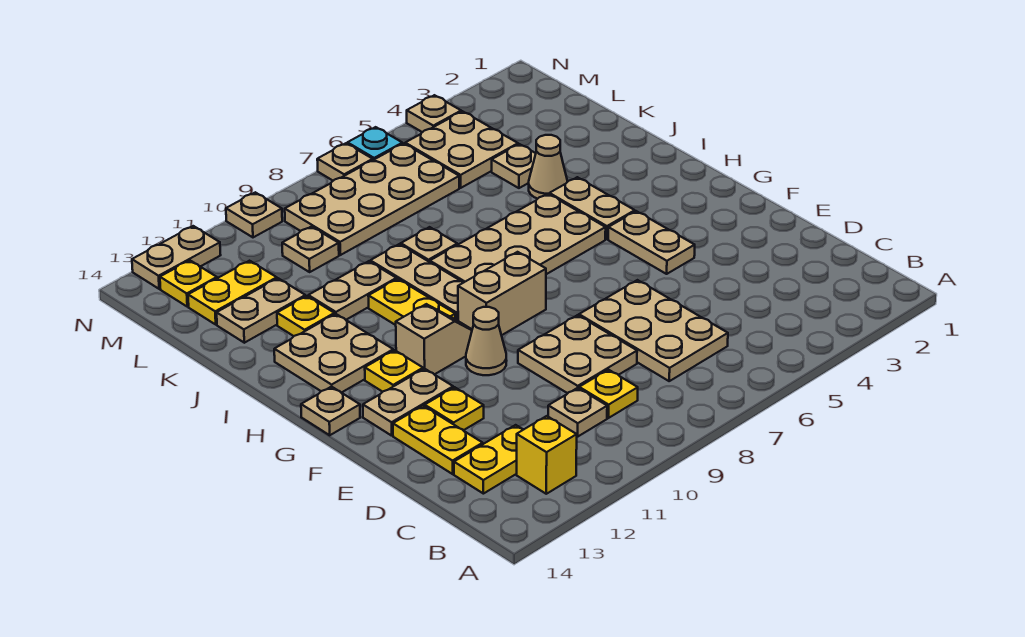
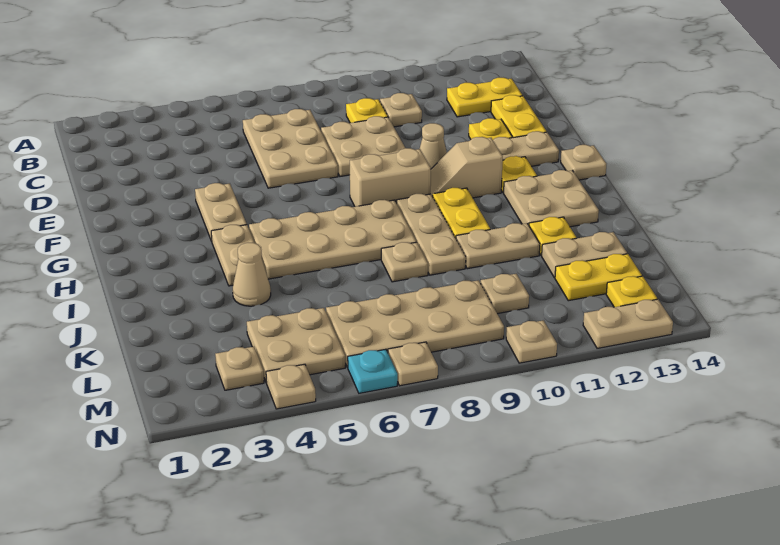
yellow 1x1 brick [517,416,577,494] -> none
tan 1x1 plate [492,144,536,188] -> tan 1x1 plate moved to [215,347,264,390]

